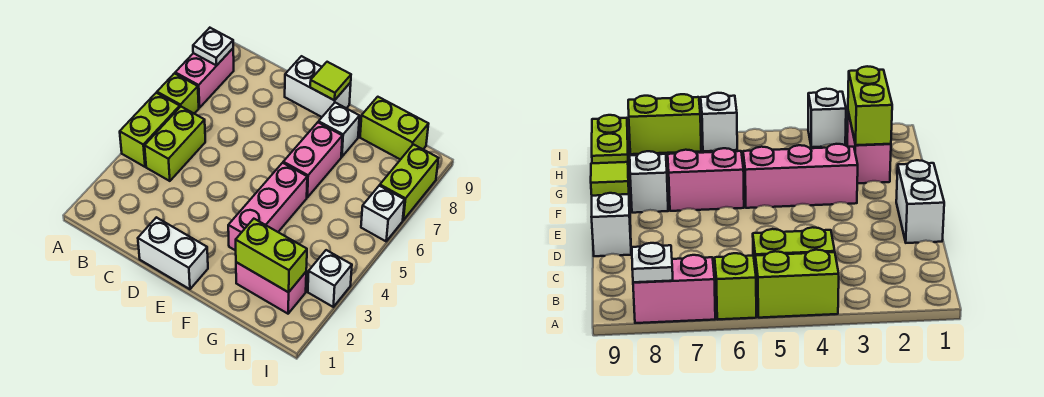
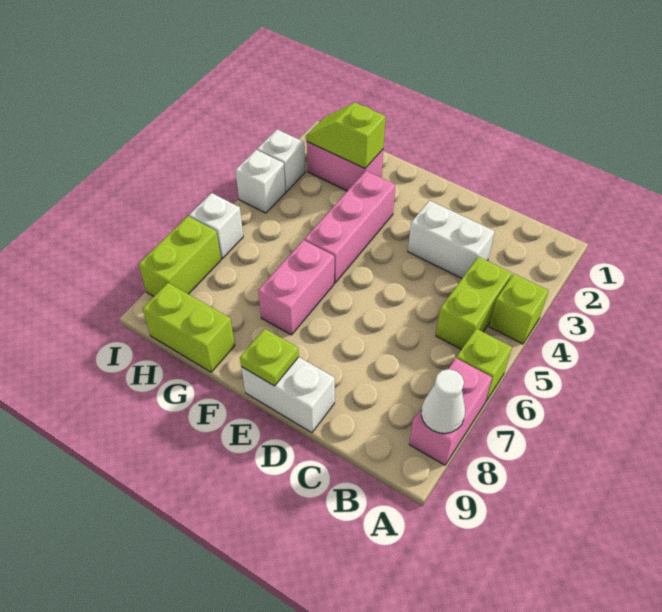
lime 1x2 brick [120,93,180,167] -> lime 1x1 brick [489,274,548,344]
white 1x1 plate [193,28,233,65] -> white 1x1 cone [421,369,465,433]
white 1x2 brick [138,217,208,289] -> white 1x2 brick moved to [408,200,495,278]
lime 1x1 tile [310,62,351,100] -> lime 1x1 plate [240,329,299,386]
white 1x1 brick [319,103,359,157] -> white 1x1 brick moved to [235,150,286,213]
lime 1x2 brick [236,219,307,292] -> lime 1x2 slope [307,103,386,168]

